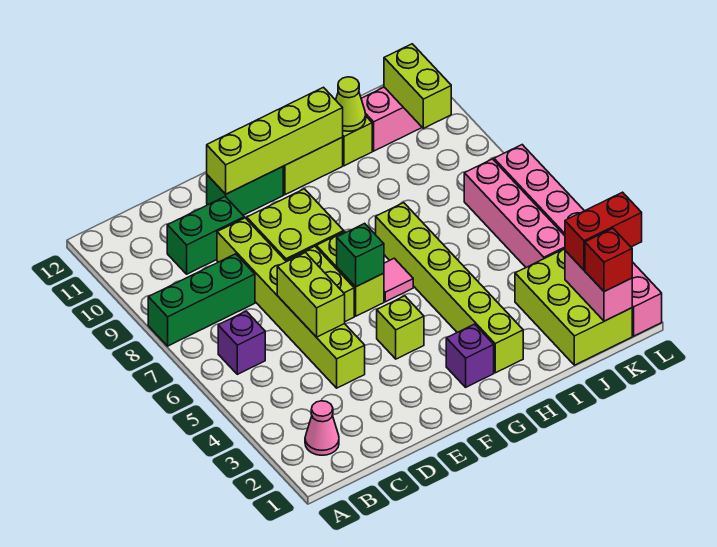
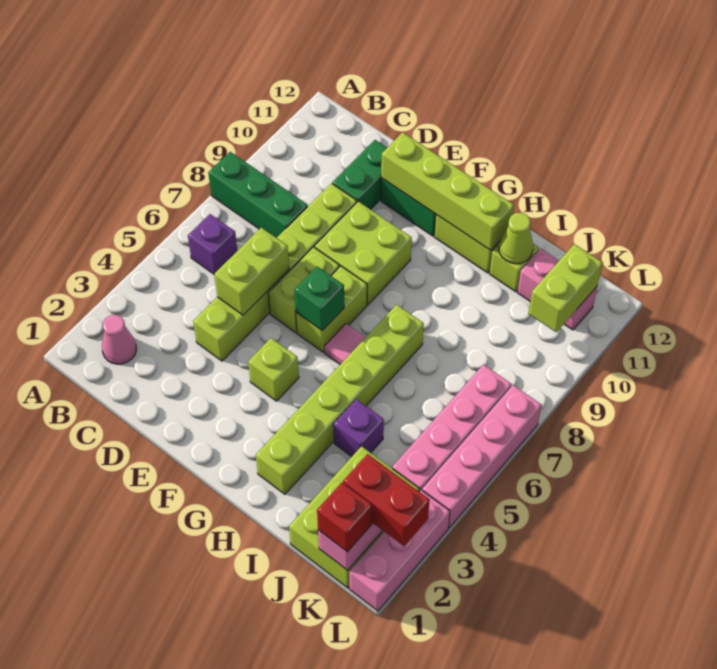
green 1x2 brick [167,197,244,274] -> green 1x2 brick turned to [332,140,387,210]
purple 1x1 brick [446,324,494,387] -> purple 1x1 brick moved to [333,399,384,456]

